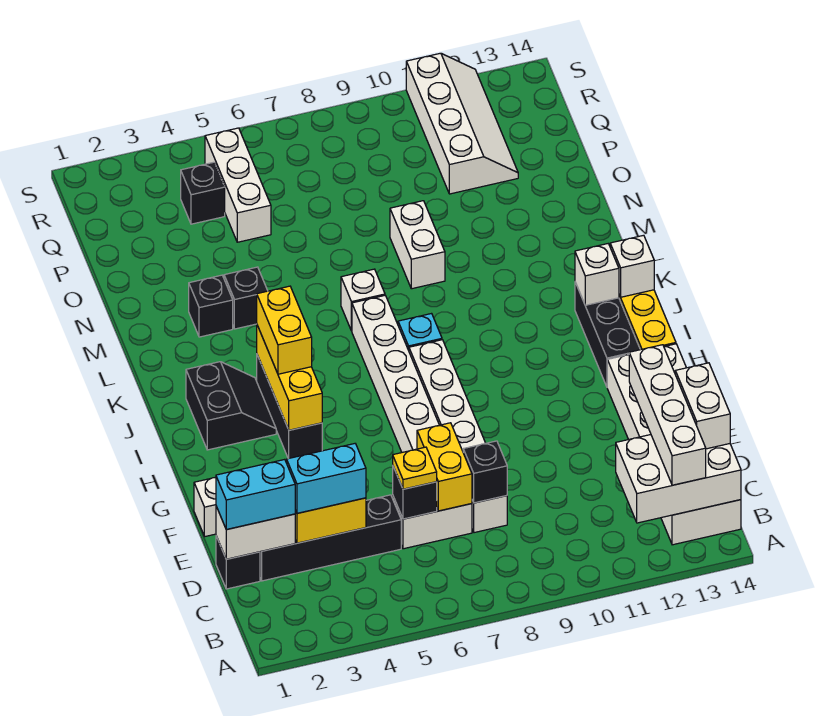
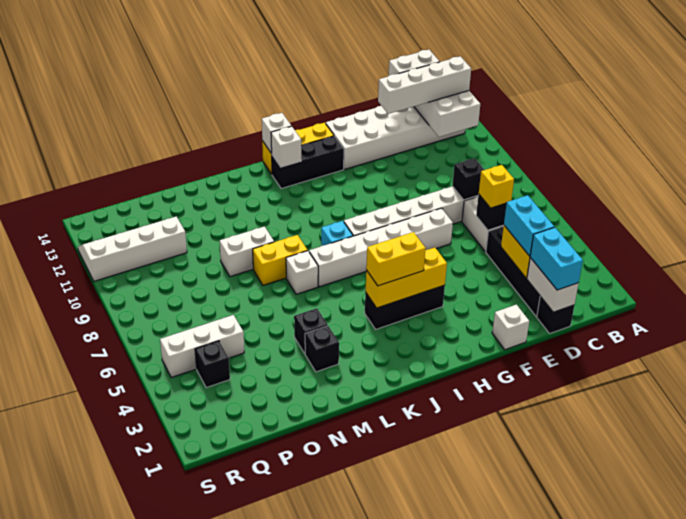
yellow 1x1 plate [393,447,437,489] -> yellow 1x1 brick [479,165,514,208]
yellow 1x2 brick [417,423,472,511] -> yellow 1x2 brick moved to [253,235,308,285]
black 2x2 slope [186,362,276,450] -> none

